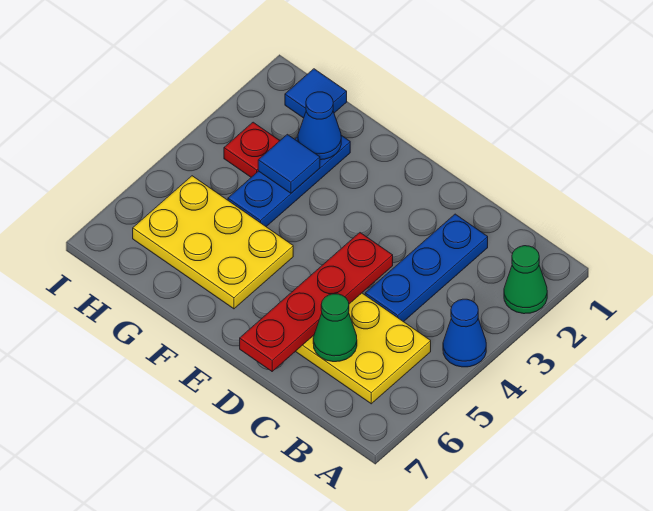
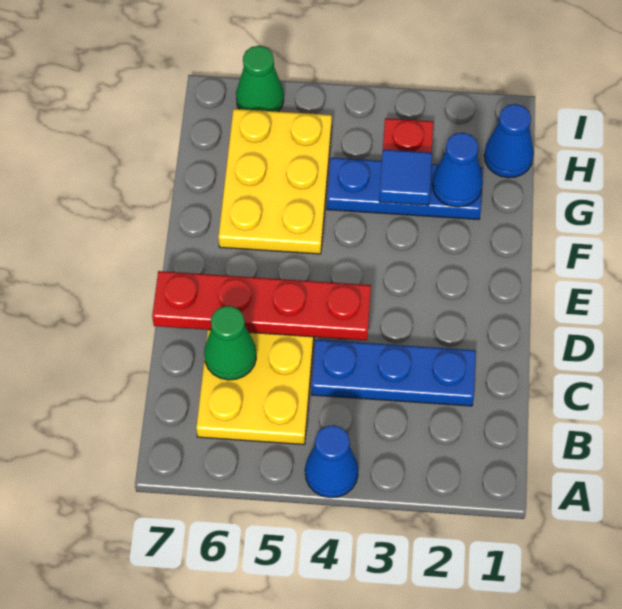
green 1x1 cone [504,246,547,314] -> green 1x1 cone moved to [236,46,284,112]
blue 1x1 tile [285,69,347,118] -> blue 1x1 cone [484,104,534,178]

